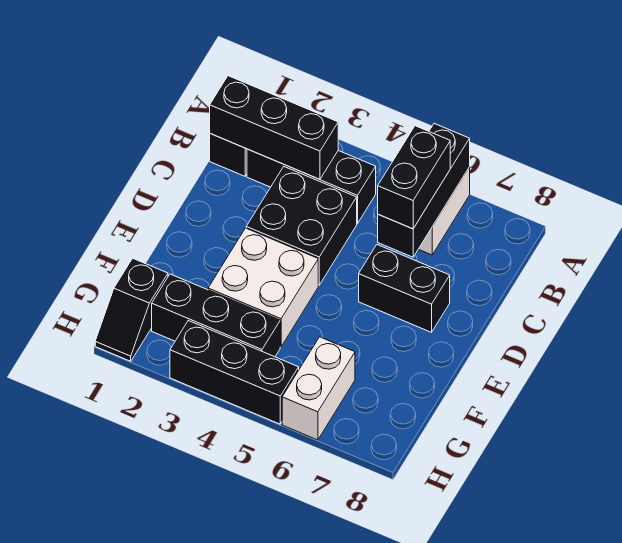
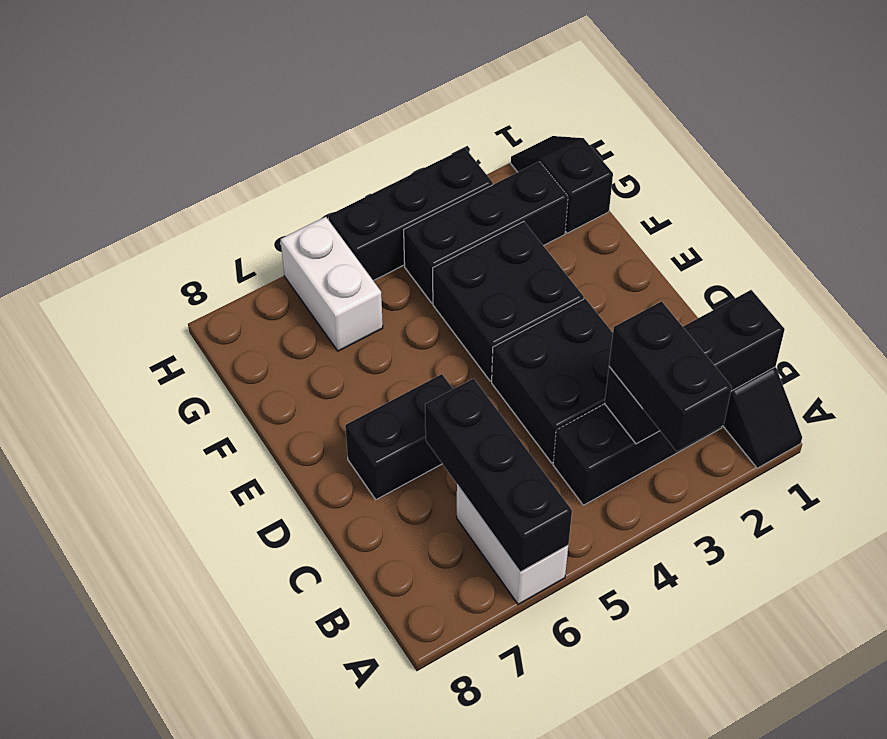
black 1x2 brick [378,126,450,229] -> black 1x2 brick moved to [609,301,732,451]
white 2x2 brick [208,228,318,347] -> black 2x2 brick [433,222,584,381]

